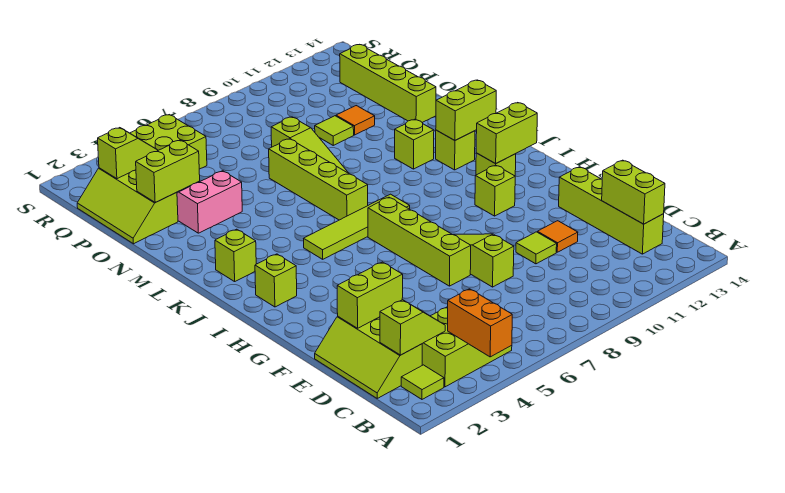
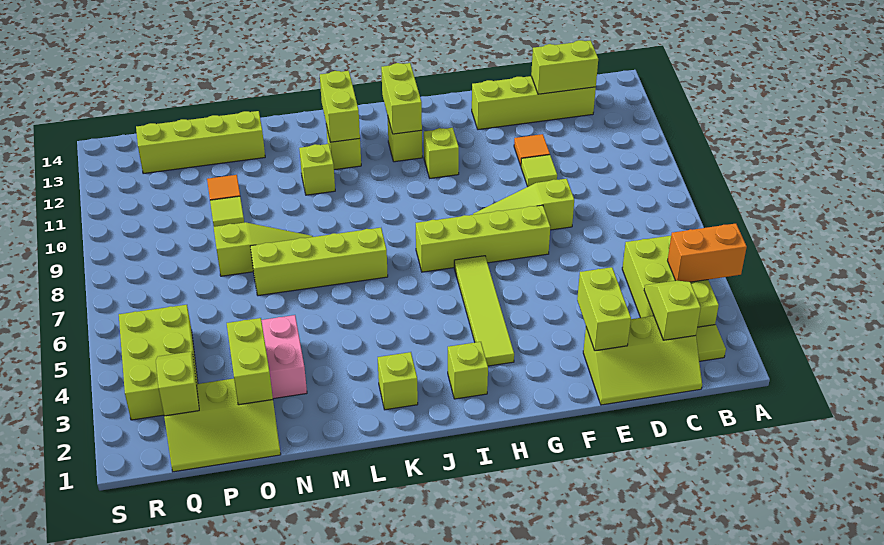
lime 1x4 tile [303,194,410,259] -> lime 1x4 tile moved to [454,256,514,366]

